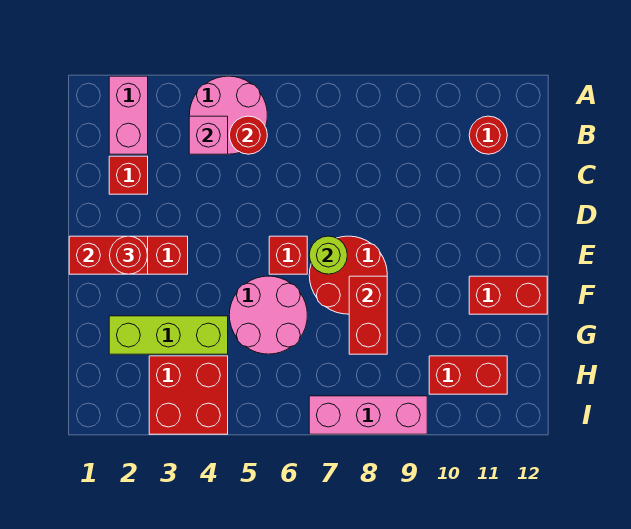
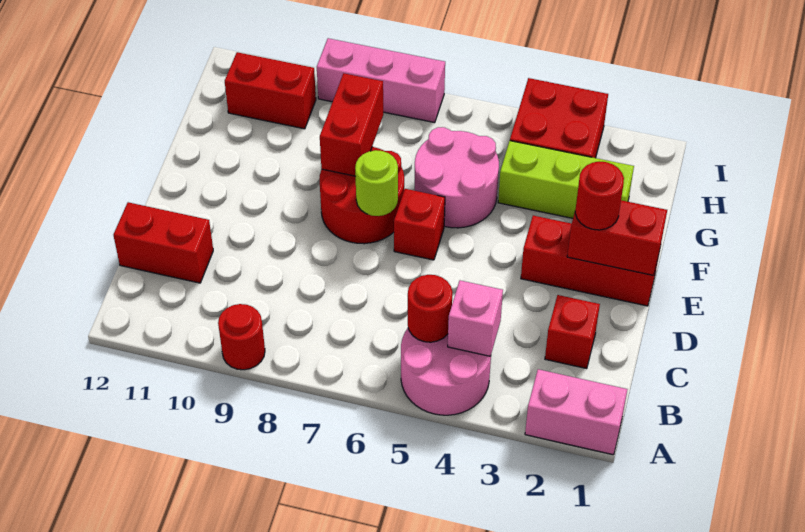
pink 1x2 brick [109,76,148,154] -> pink 1x2 brick turned to [525,369,628,455]
red 1x1 round brick [469,116,507,154] -> red 1x1 round brick moved to [218,304,265,370]
red 1x2 brick [469,276,547,314] -> red 1x2 brick moved to [113,202,213,283]

